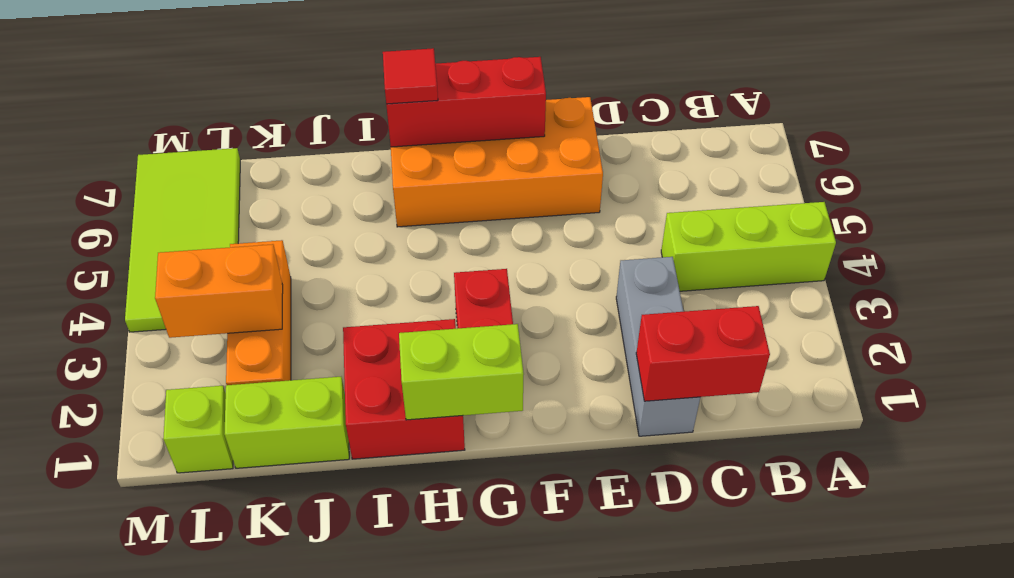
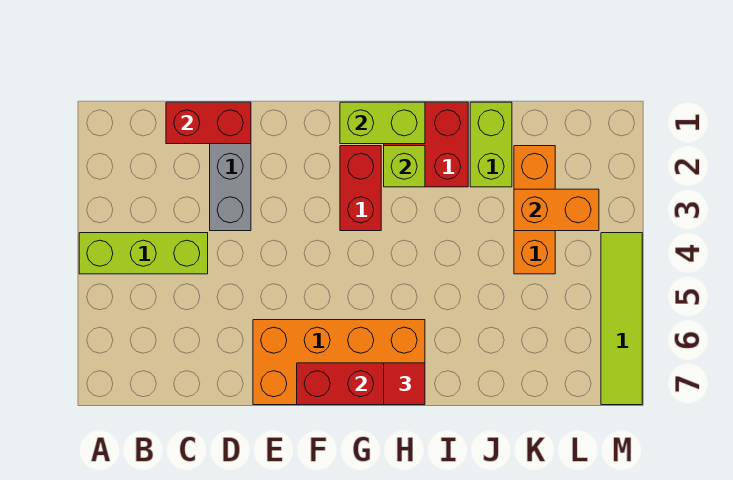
lime 1x2 brick [225,377,349,468] -> lime 1x2 brick turned to [470,102,512,187]
lime 1x1 brick [163,386,233,473] -> lime 1x1 brick moved to [384,146,425,187]
lime 2x4 tile [125,148,240,332] -> lime 1x4 tile [601,233,642,405]

